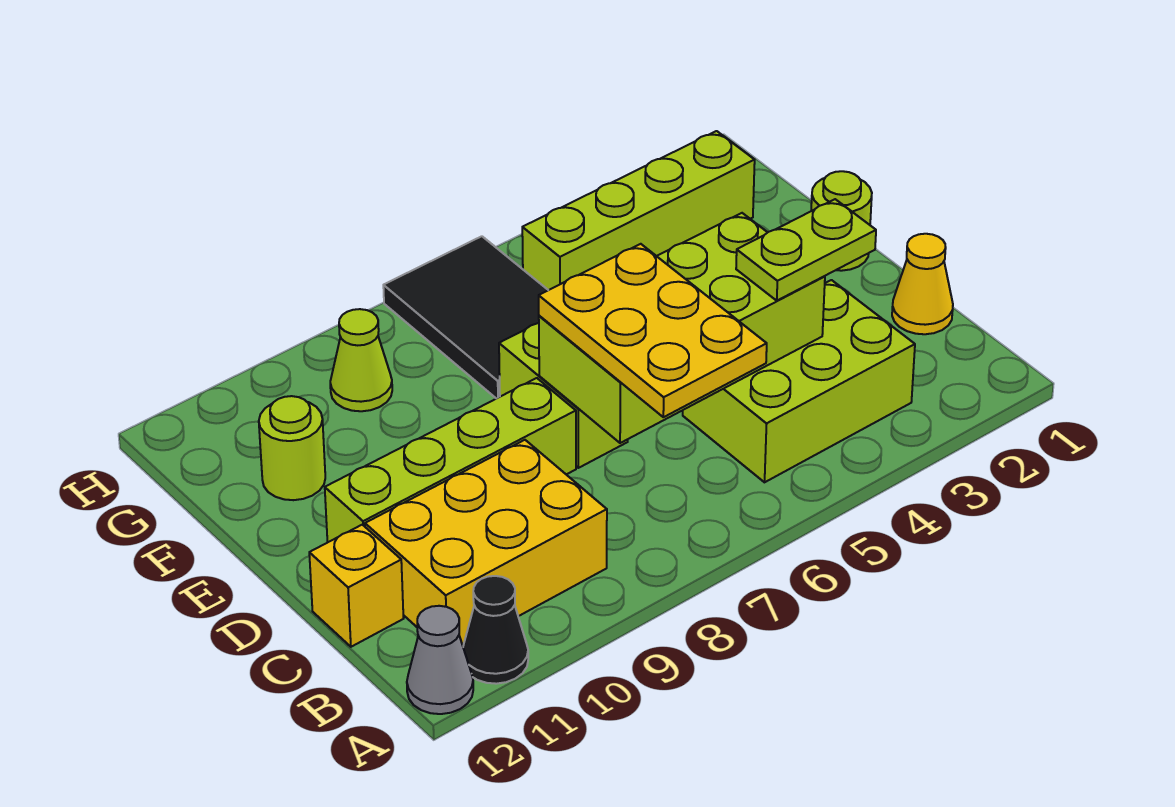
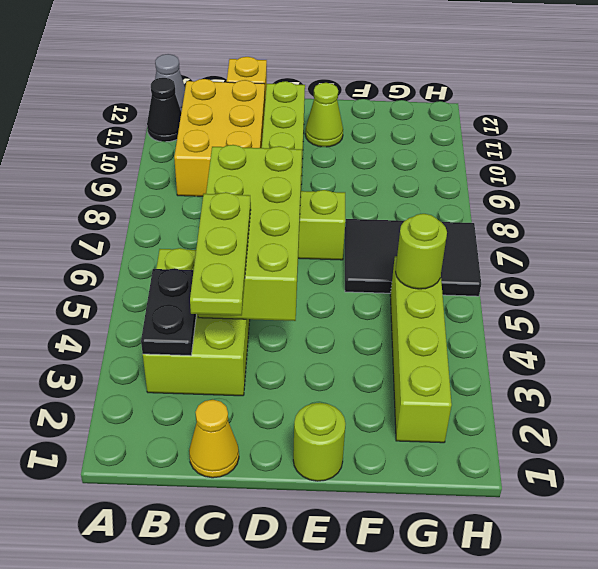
none -> black 1x2 plate [141,268,196,356]
yellow 2x3 plate [539,244,767,417] -> none
lime 1x2 plate [736,199,876,301] -> lime 1x3 plate [190,192,251,315]
lime 1x1 round brick [259,396,325,500] -> lime 1x1 round brick moved to [395,214,447,289]
lime 1x1 cone [330,309,392,411] -> lime 1x1 cone moved to [305,83,343,147]

